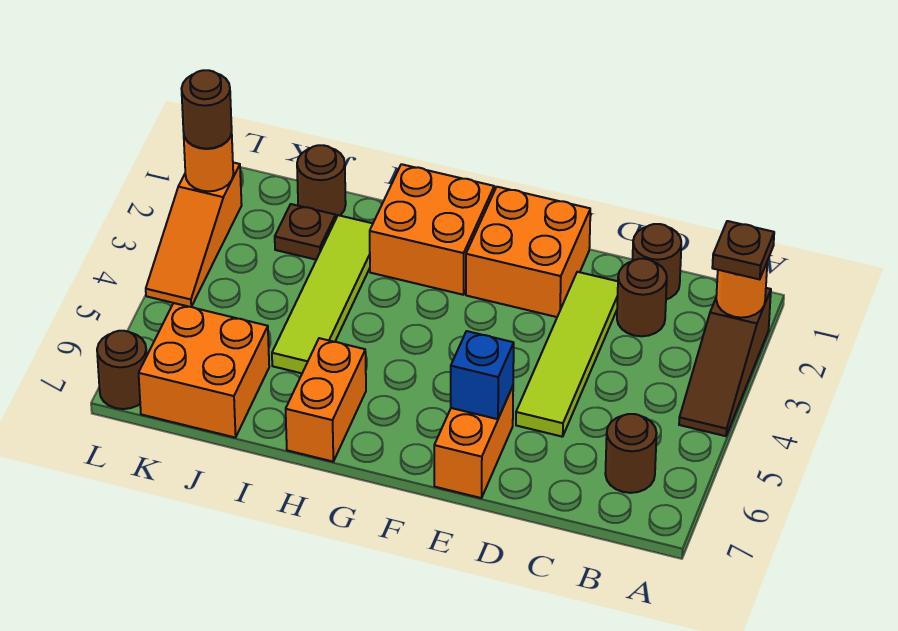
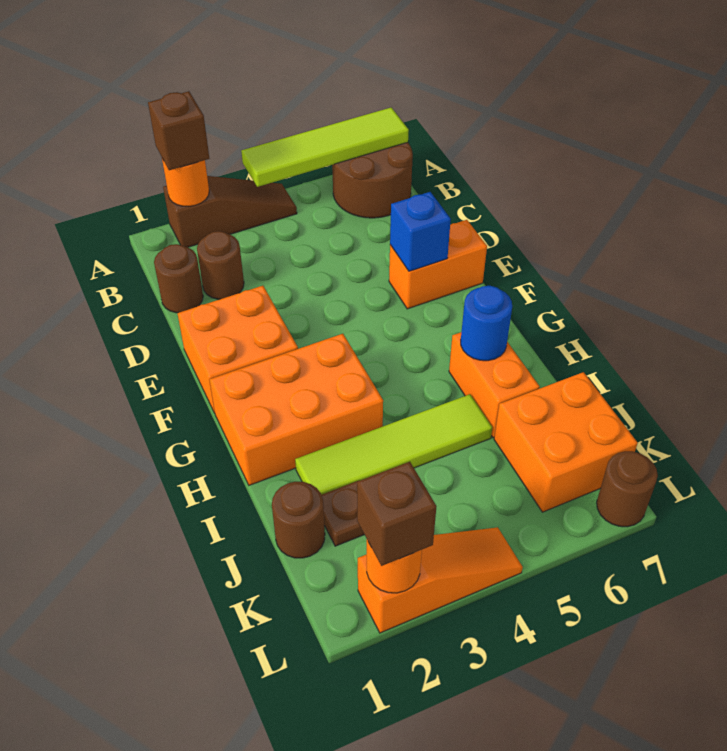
brown 1x1 plate [712,221,774,279] -> brown 1x1 brick [148,91,210,170]
brown 1x1 round brick [605,414,657,493] -> brown 2x2 round brick [332,142,413,218]
lime 1x4 tile [516,272,618,437] -> lime 1x4 tile moved to [241,107,409,187]
orange 2x2 brick [370,164,494,295] -> orange 2x3 brick [209,334,383,485]
orange 1x2 brick [286,338,366,462] -> orange 1x2 brick turned to [449,332,540,437]
none -> blue 1x1 round brick [461,286,512,361]
brown 1x1 round brick [181,70,232,149] -> brown 1x1 brick [357,462,436,566]

